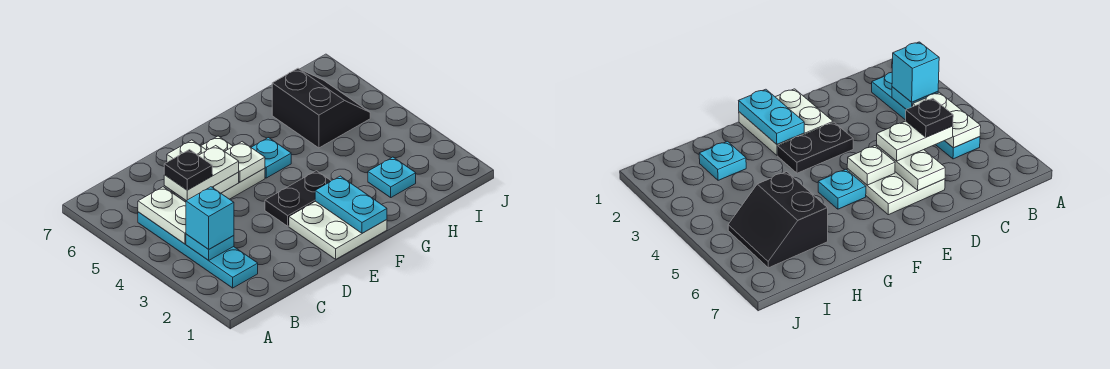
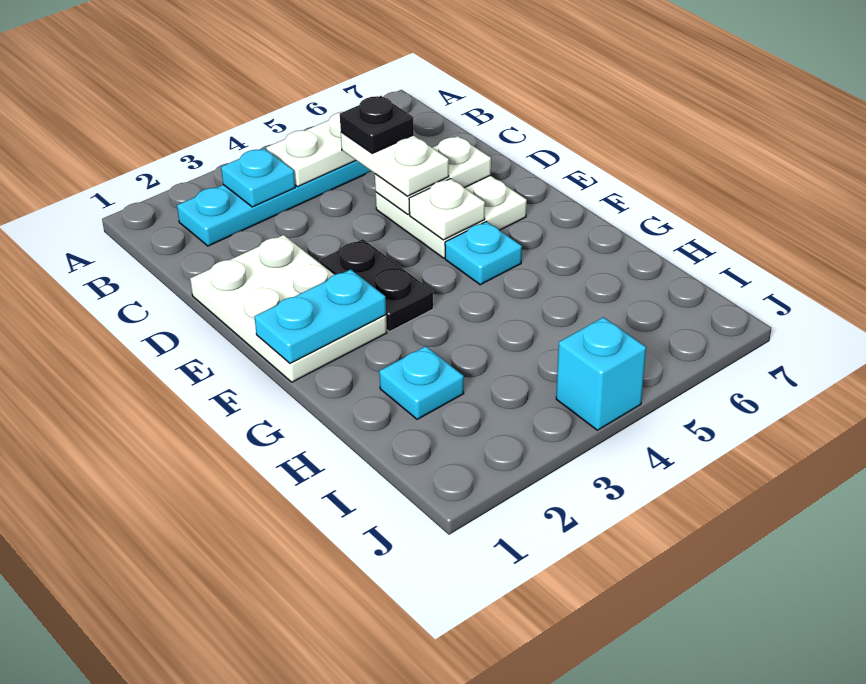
cyan 1x1 brick [186,187,234,249] -> cyan 1x1 brick moved to [556,317,646,430]
white 2x2 plate [289,201,387,259] -> white 2x3 plate [190,235,387,382]
black 2x2 slope [272,68,370,148] -> none

